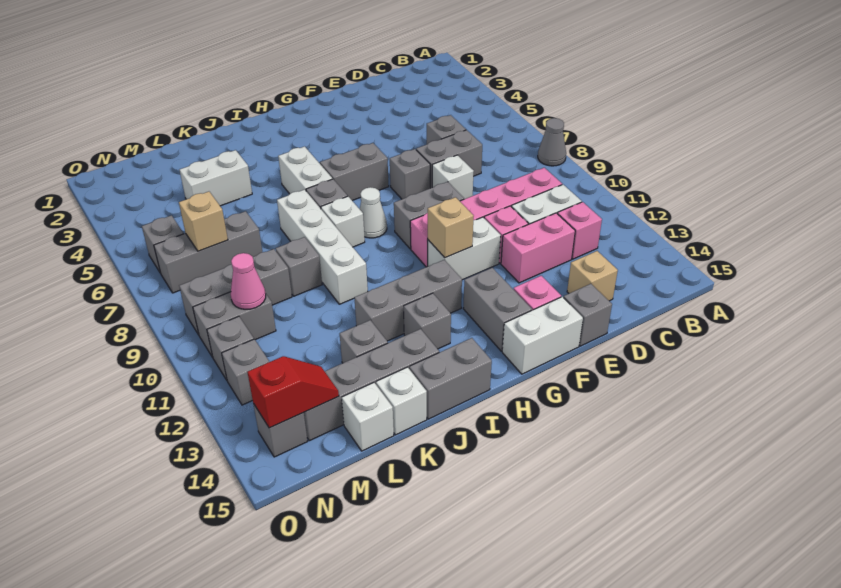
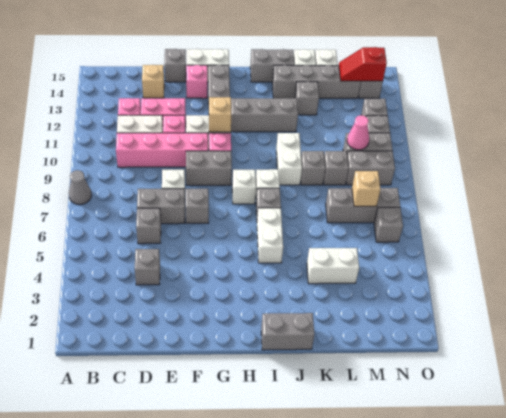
grey 1x2 brick [320,143,389,201] -> grey 1x2 brick moved to [261,313,314,350]
white 1x1 cone [360,187,387,238] -> white 1x1 brick [232,170,256,204]
grey 1x1 brick [404,293,451,349] -> grey 1x1 brick moved to [135,249,160,285]
white 1x4 brick [277,190,368,304] -> white 1x2 brick [276,133,302,185]

